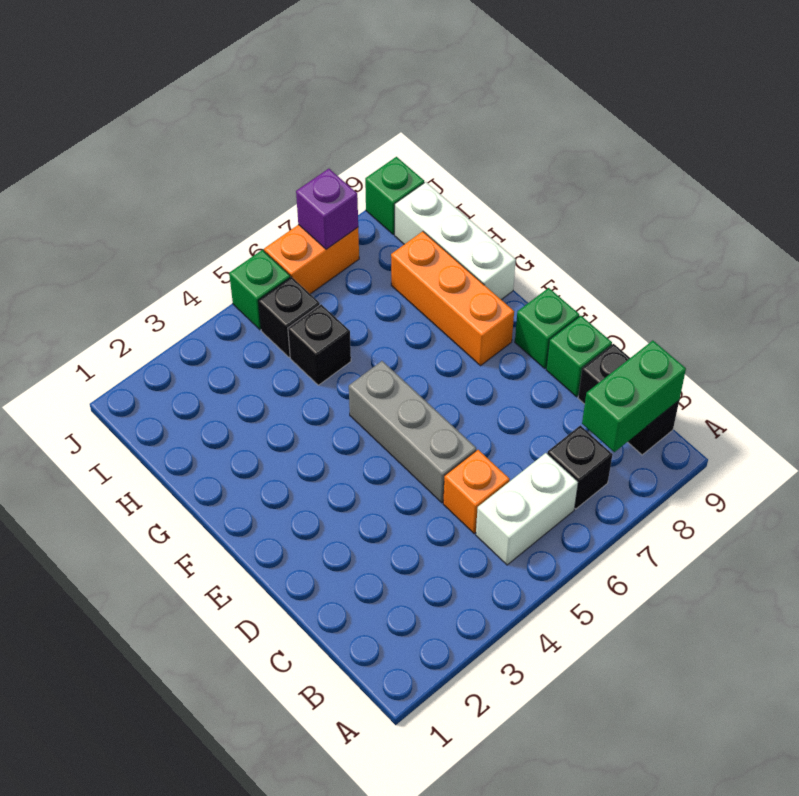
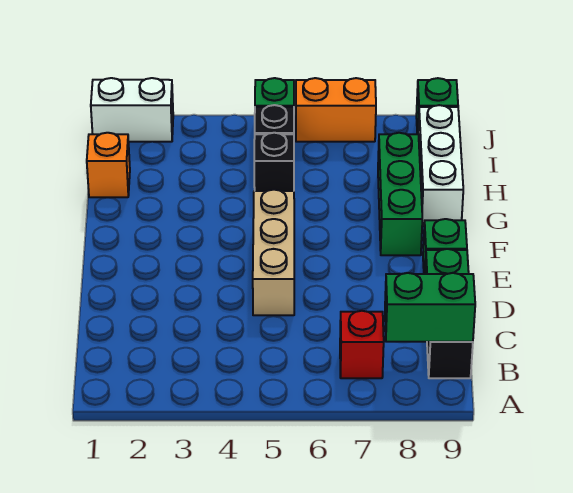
white 1x2 brick [476,453,578,565] -> white 1x2 brick moved to [91,78,173,142]
black 1x1 brick [547,425,612,509] -> red 1x1 brick [340,311,384,378]
orange 1x1 brick [443,450,510,534] -> orange 1x1 brick moved to [87,133,130,197]
grey 1x3 brick [349,361,476,503] -> tan 1x3 brick [253,190,294,315]
orange 1x3 brick [391,231,514,366] -> green 1x3 brick [378,133,422,255]
purple 1x1 brick [296,169,358,249] -> none

